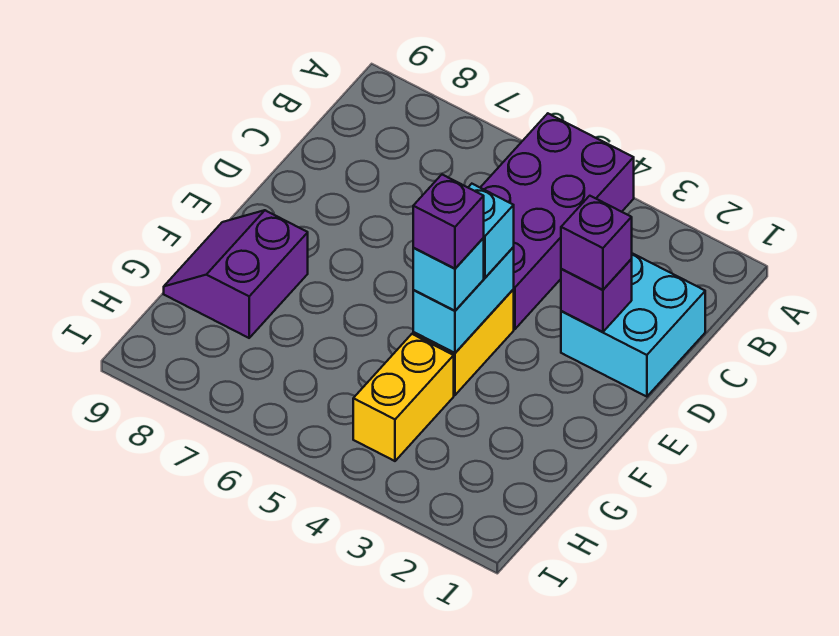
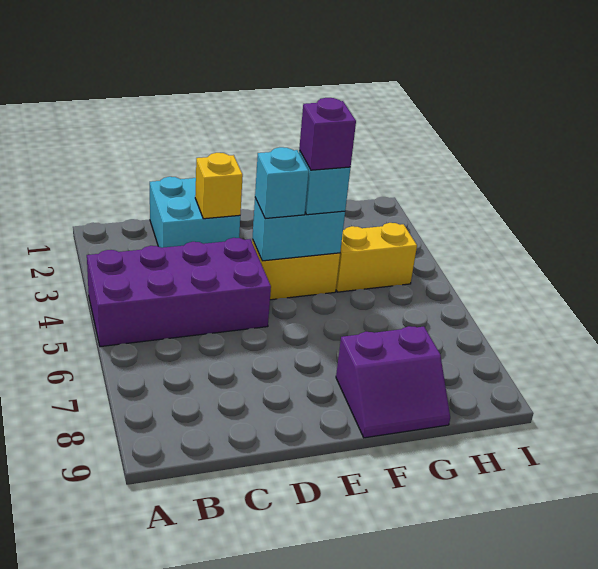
purple 1x1 brick [561,259,632,332] -> yellow 1x1 brick [195,153,243,219]
purple 1x1 brick [561,196,632,290] -> none

